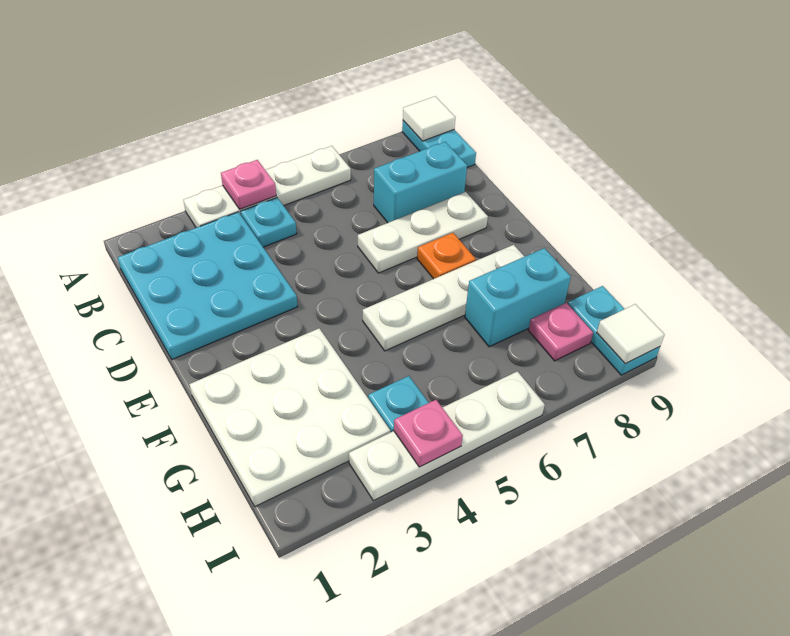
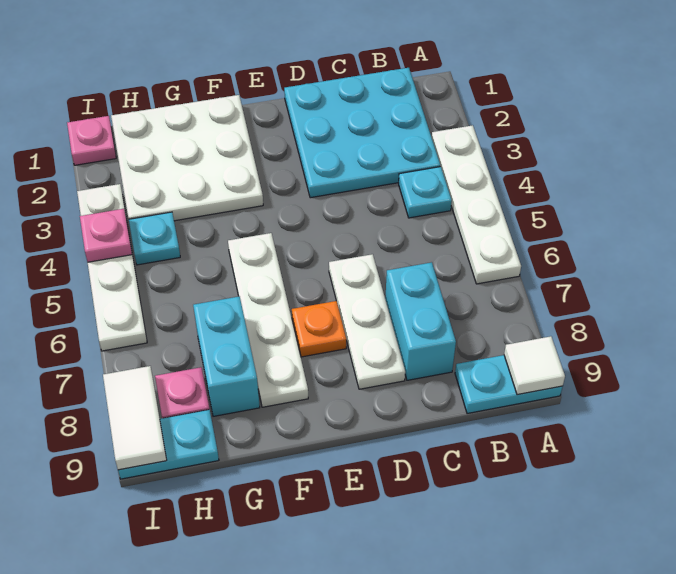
pink 1x1 plate [221,160,276,209] -> pink 1x1 plate moved to [67,116,116,165]
white 1x1 tile [597,304,664,364] -> white 1x2 tile [103,366,166,470]

